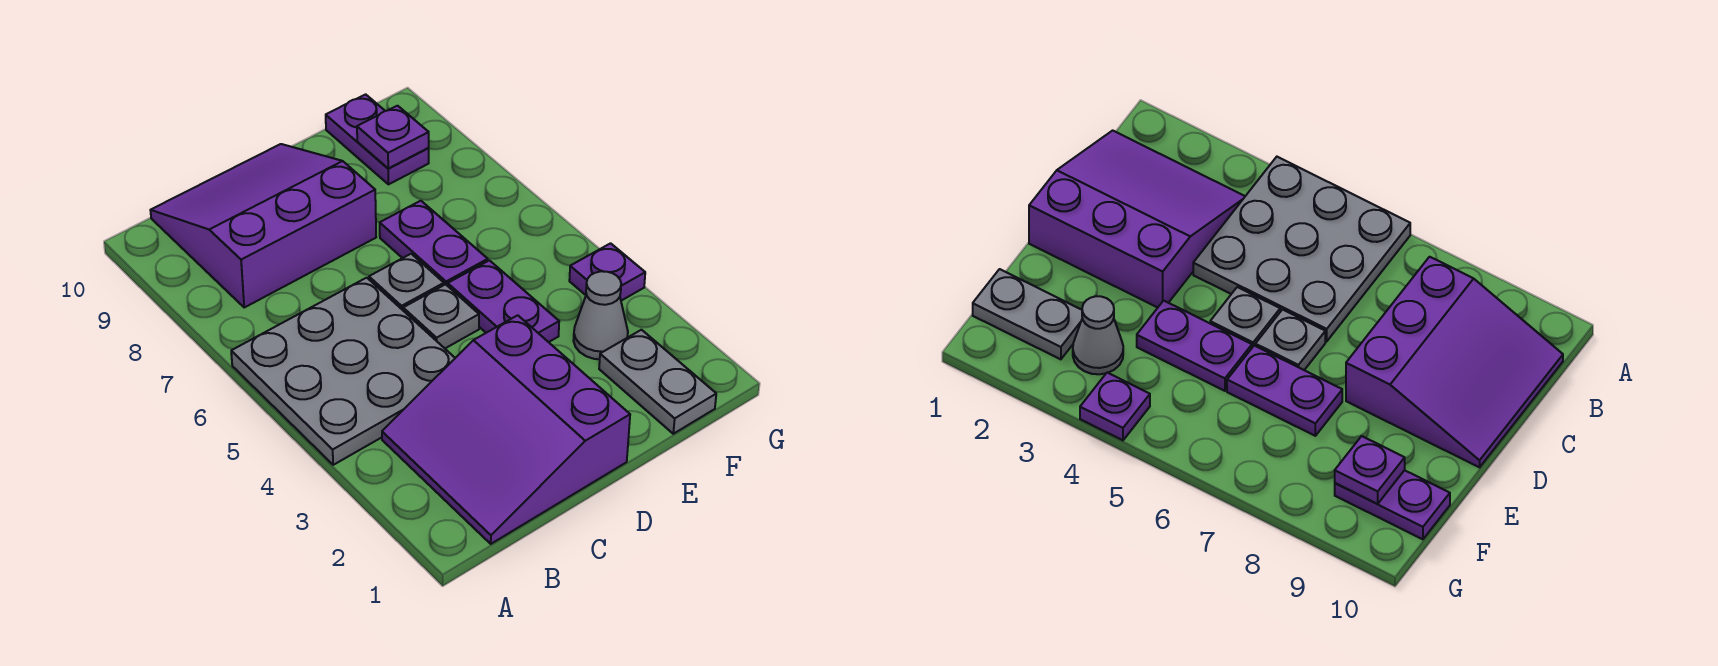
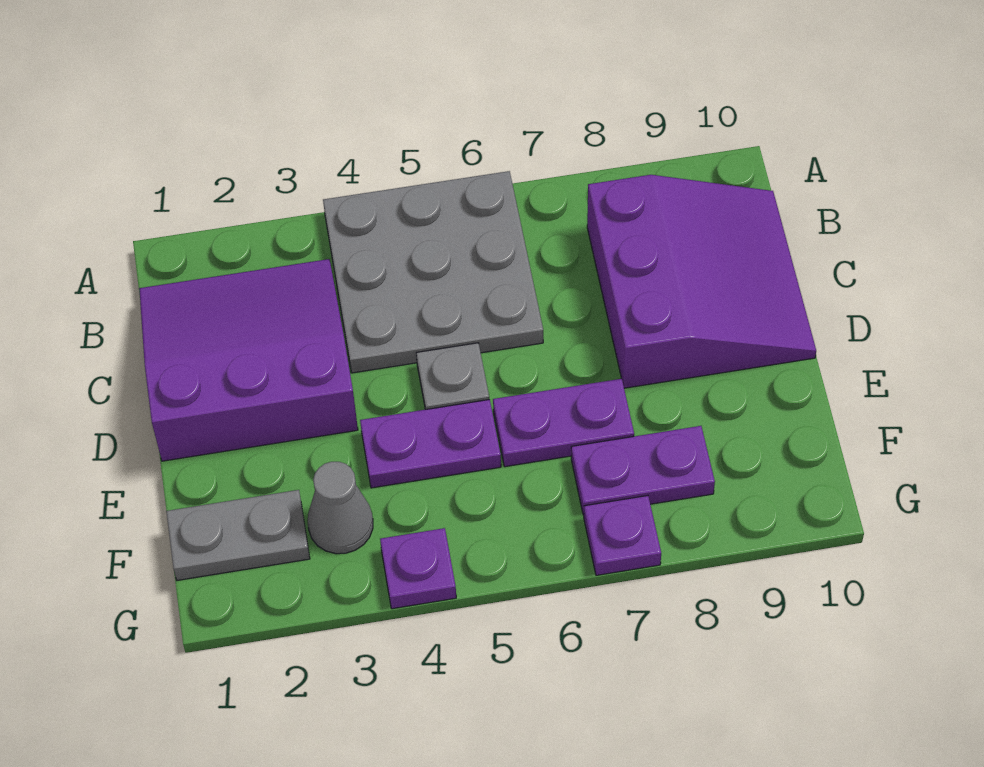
grey 1x1 plate [369,254,444,310] -> none
purple 1x2 plate [326,94,429,184] -> purple 1x2 plate moved to [571,426,715,515]
purple 1x1 plate [357,106,429,168] -> purple 1x1 plate moved to [584,496,661,575]

